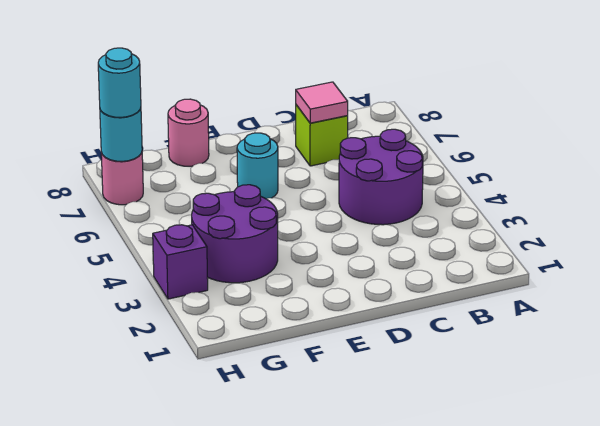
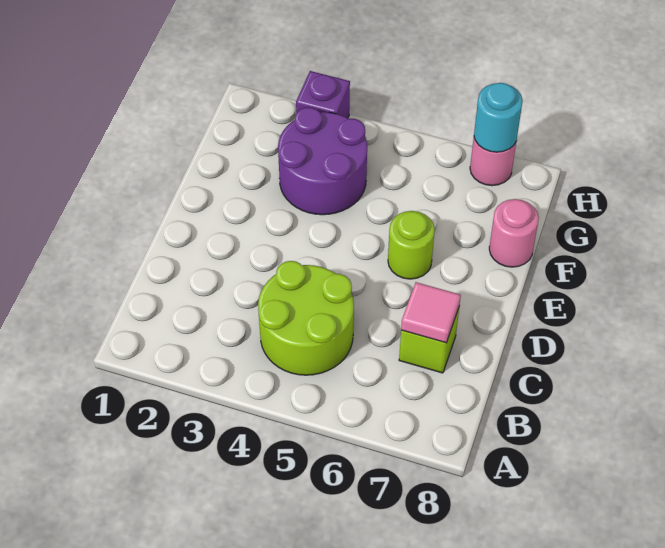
purple 2x2 round brick [339,129,423,225] -> lime 2x2 round brick [258,261,354,375]
cyan 1x1 round brick [237,133,278,199] -> lime 1x1 round brick [388,211,435,279]
cyan 1x1 round brick [98,48,141,117] -> none

